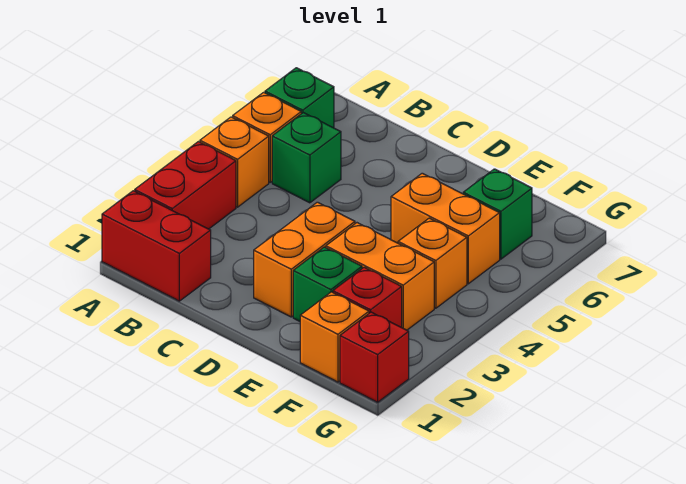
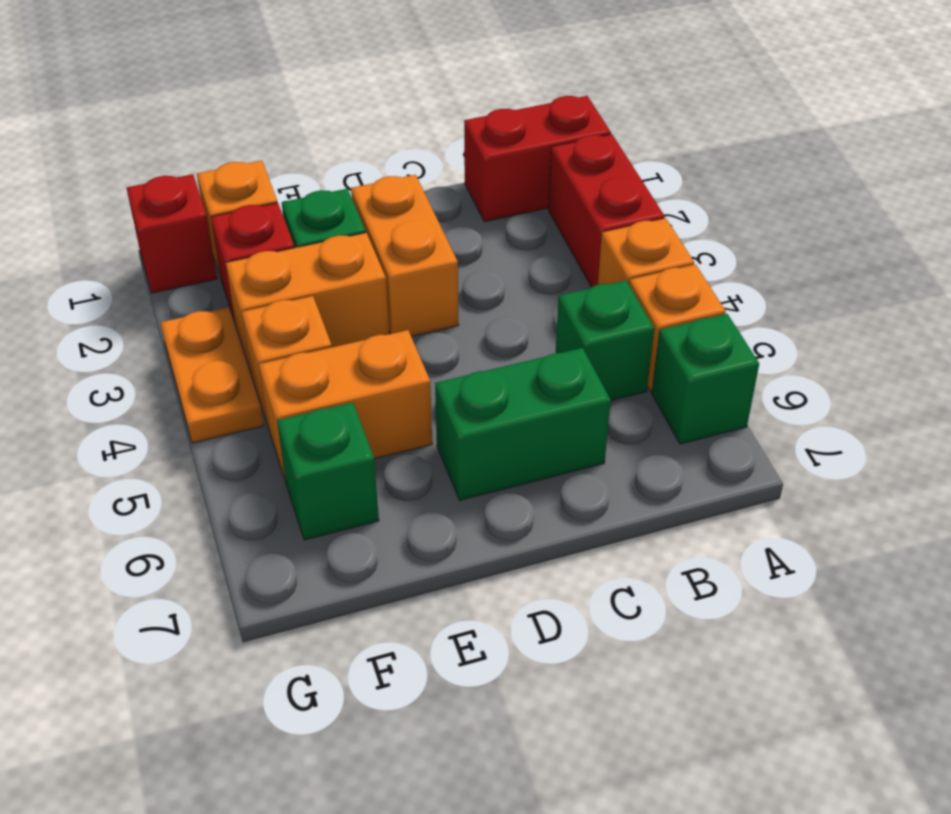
none -> green 1x2 brick [435,348,611,500]
none -> orange 1x2 plate [160,307,264,443]

